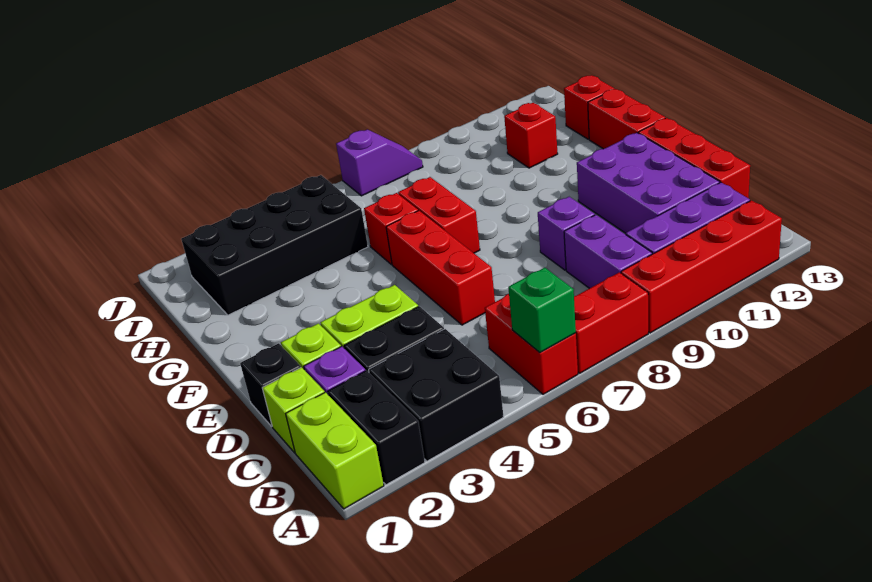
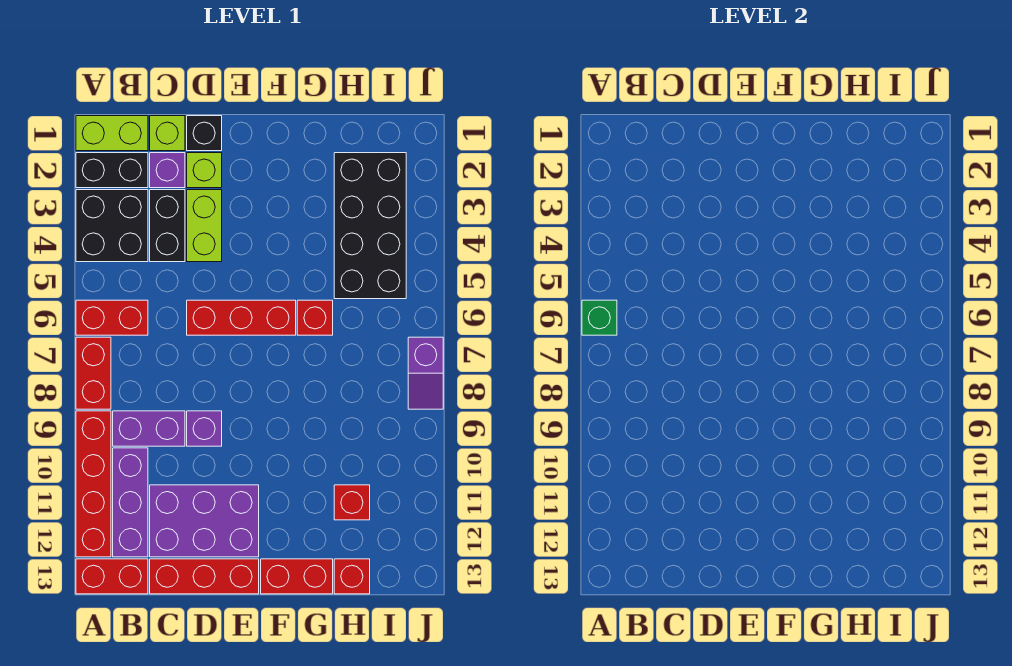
red 1x2 brick [398,177,480,253] -> red 1x2 brick moved to [76,559,148,594]

